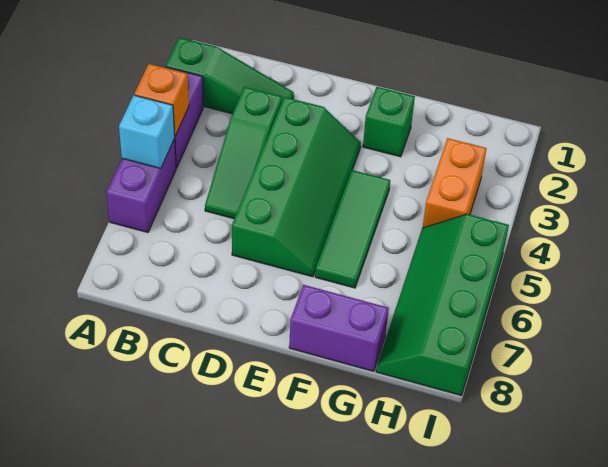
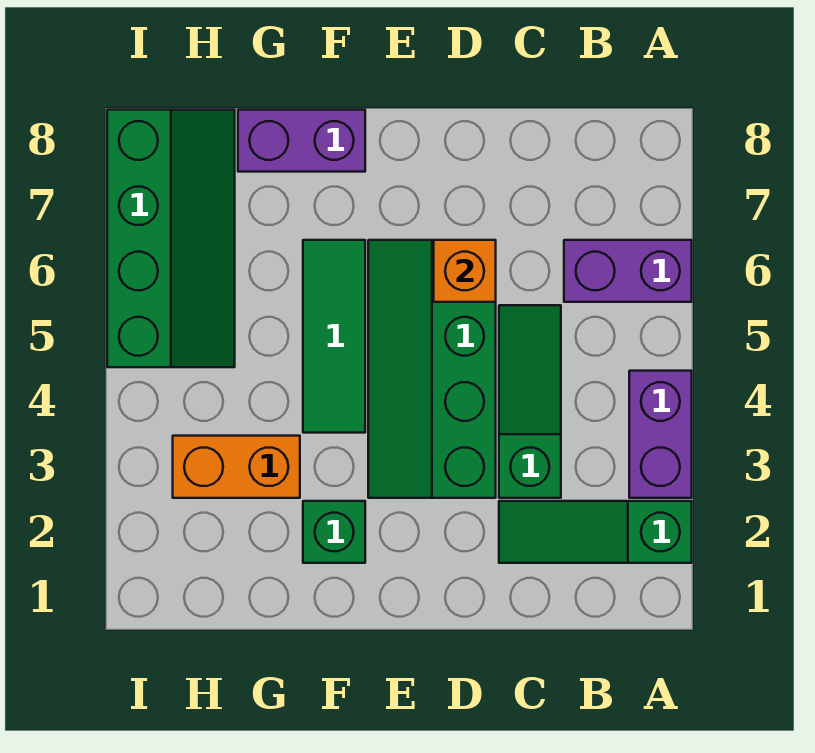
orange 1x1 brick [134,64,189,136] -> orange 1x1 brick moved to [434,240,496,302]
purple 1x2 brick [107,139,176,232] -> purple 1x2 brick turned to [564,240,692,302]
cyan 1x1 brick [119,95,175,168] -> none
orange 1x2 brick [423,138,487,228] -> orange 1x2 brick turned to [173,436,300,498]

